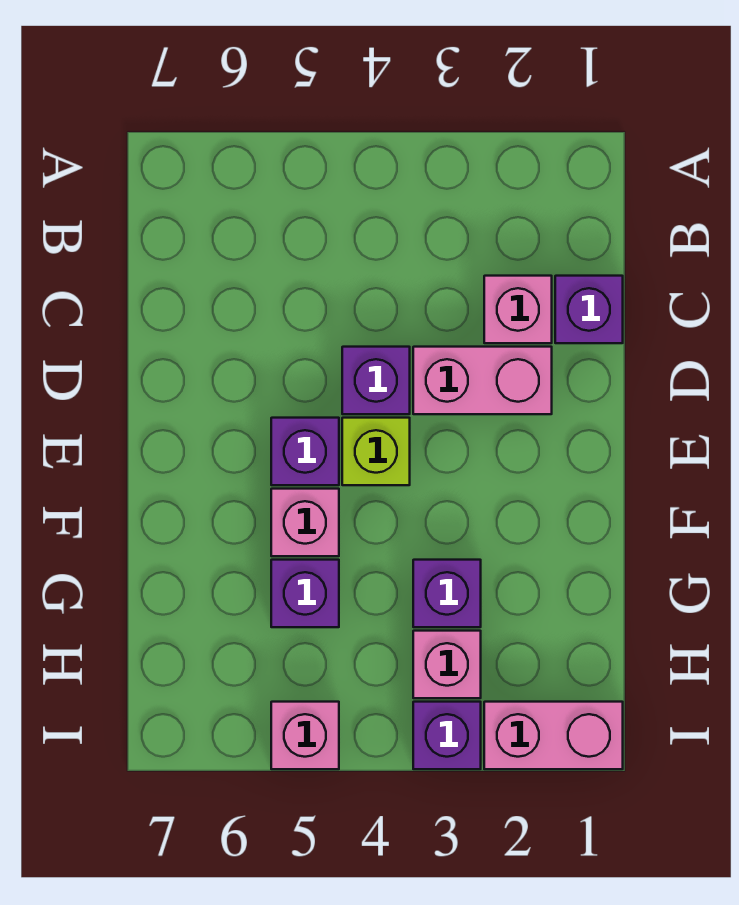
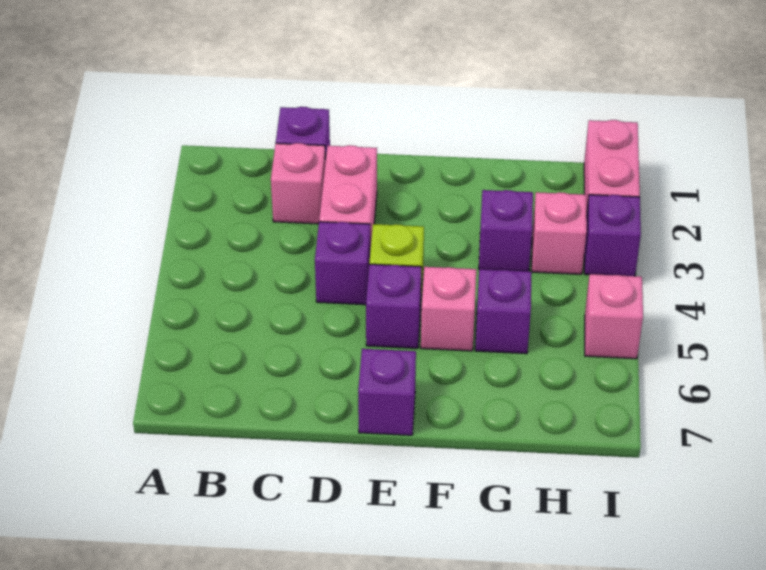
none -> purple 1x1 brick [358,349,416,435]

